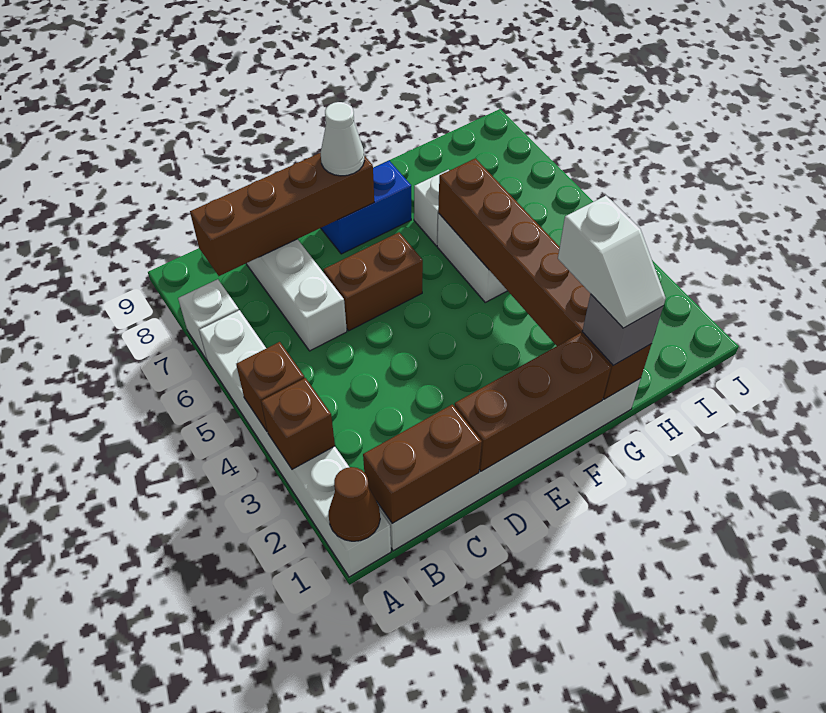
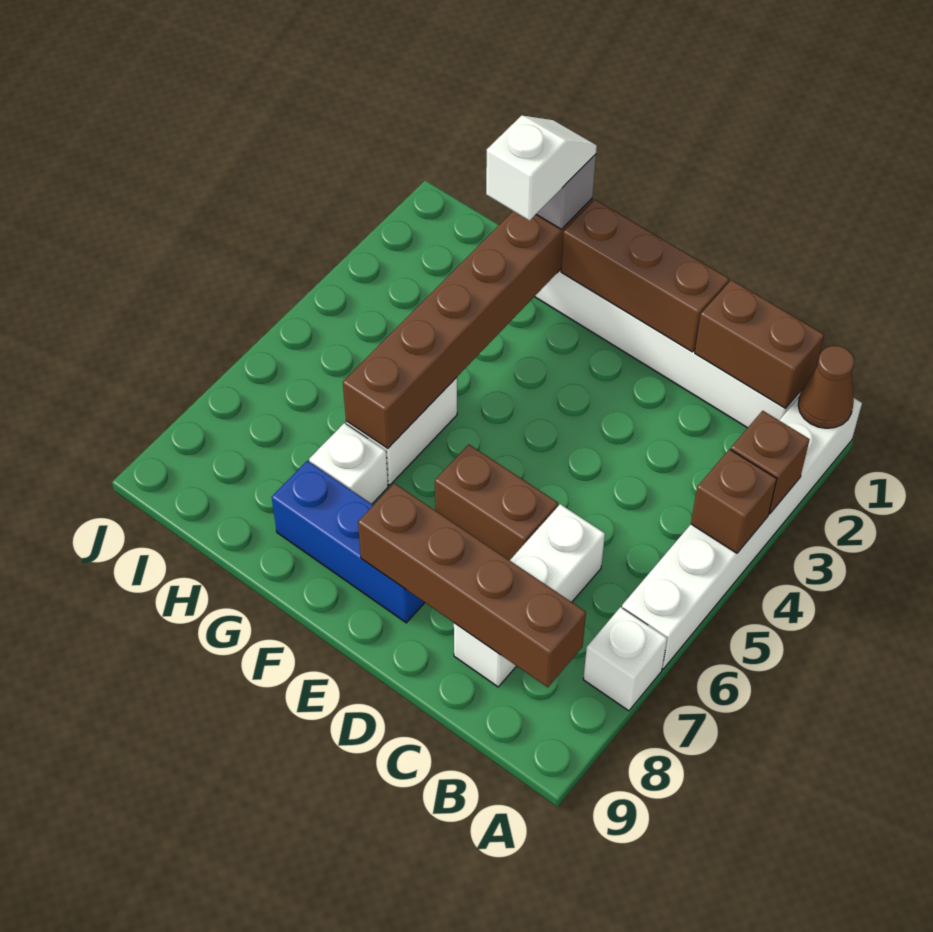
blue 1x2 brick [321,161,411,254] -> blue 1x3 brick [272,461,425,623]
white 1x1 cone [321,102,364,176] -> none

